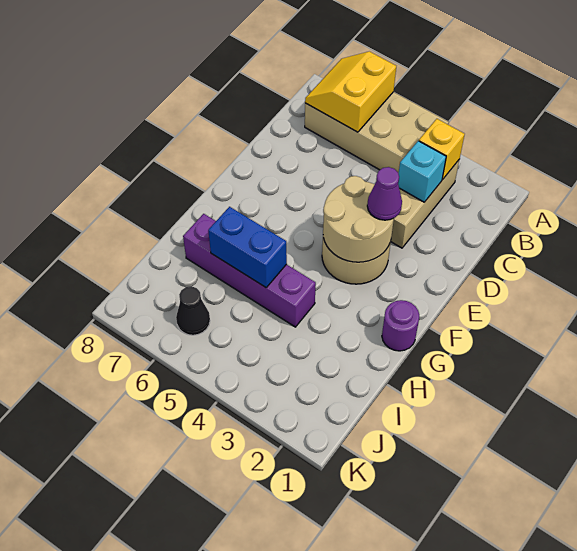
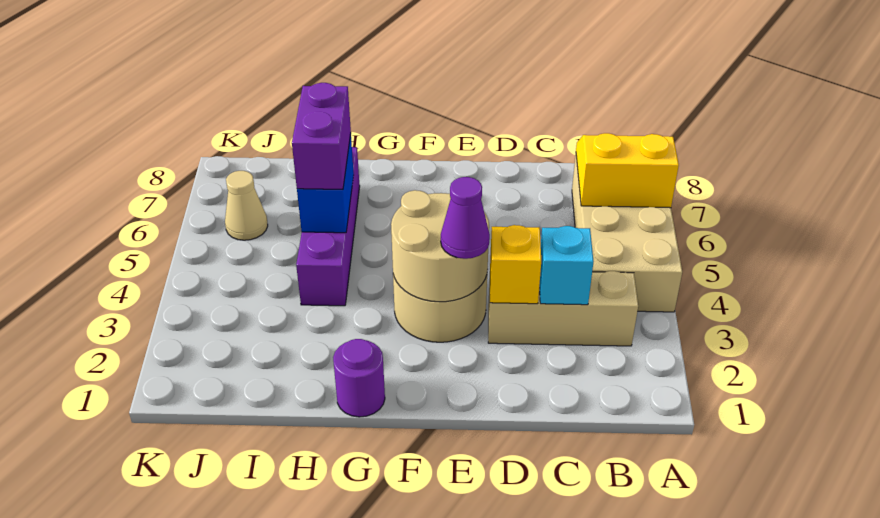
yellow 1x1 brick [419,119,465,180] -> yellow 1x1 brick moved to [490,225,541,304]
none -> purple 1x2 brick [292,83,351,189]
black 1x1 cone [176,286,210,335] -> tan 1x1 cone [225,171,268,240]

